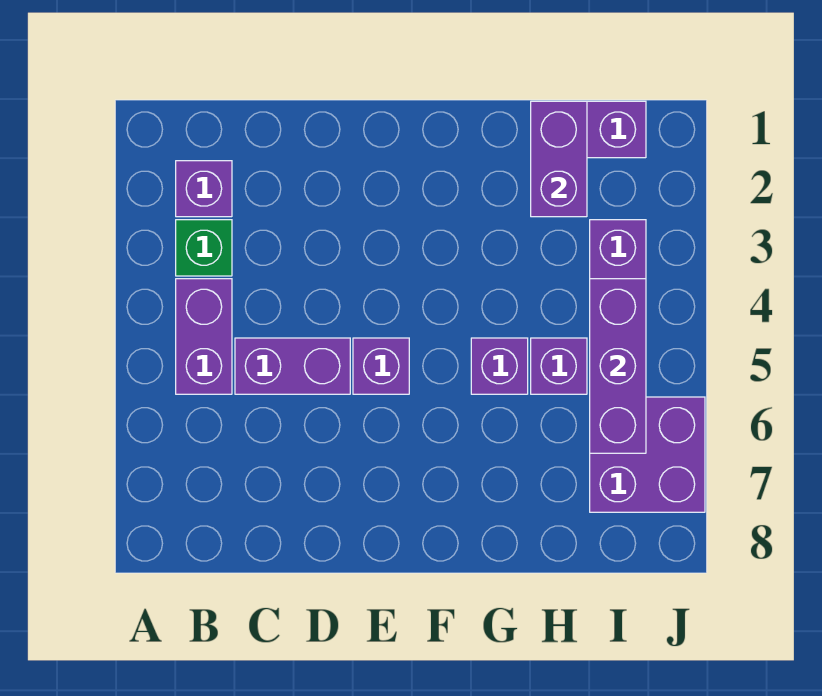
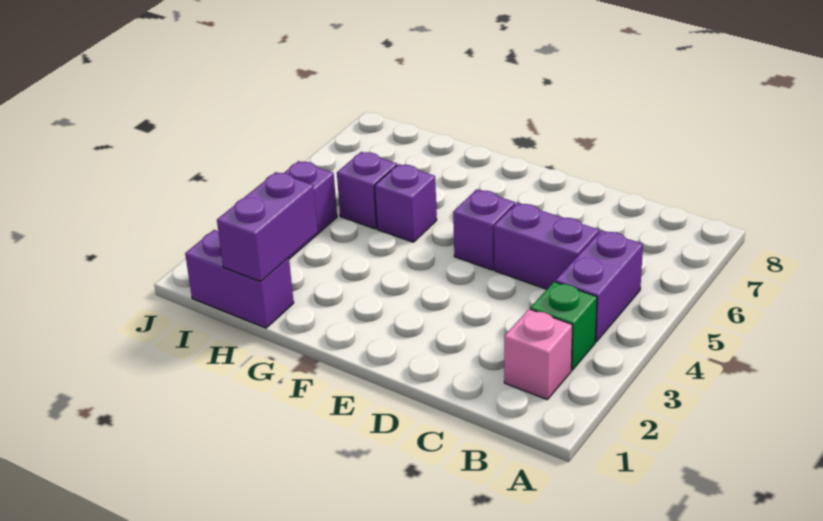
purple 1x1 brick [176,161,232,217] -> pink 1x1 brick [504,309,573,399]
purple 1x3 brick [590,279,646,453] -> none
purple 2x2 brick [590,397,705,512] -> none

